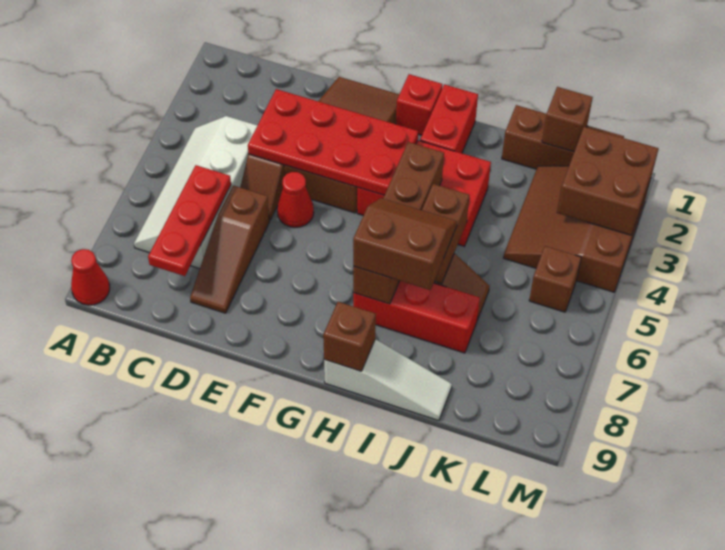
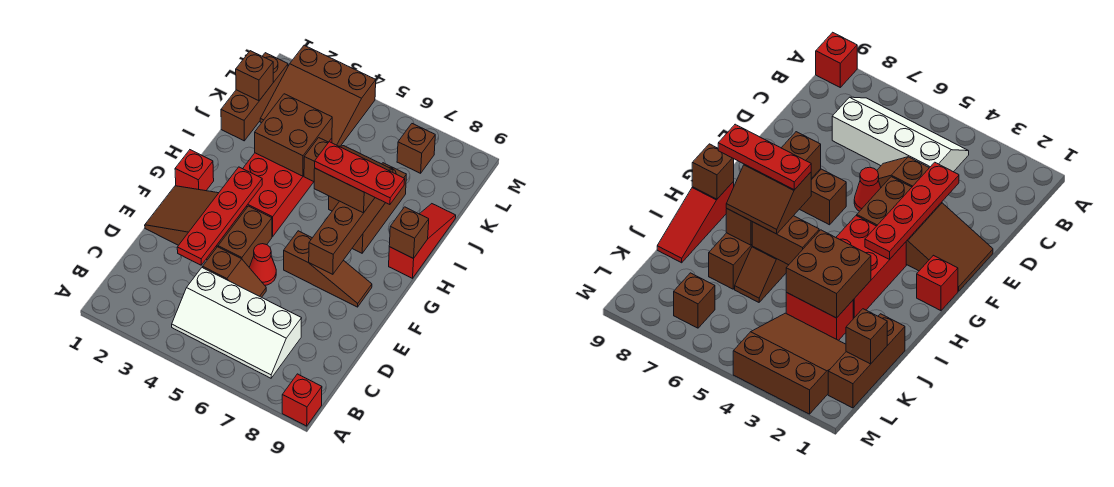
red 1x1 cone [71,249,110,305] -> red 1x1 brick [282,374,322,426]
red 1x3 plate [148,165,231,276] -> red 1x3 plate moved to [315,142,405,205]
red 2x4 plate [248,89,418,195] -> red 1x4 plate [177,167,262,265]
brown 1x3 slope [190,186,269,313] -> brown 1x3 slope moved to [284,231,372,307]
red 1x2 brick [420,84,478,153] -> red 1x2 brick moved to [786,292,853,340]
brown 1x4 brick [353,142,444,304] -> brown 1x4 brick turned to [309,198,385,274]
brown 2x2 slope [353,198,457,290] -> brown 2x2 slope turned to [314,146,393,213]
red 1x3 brick [353,281,480,353] -> brown 1x3 brick [352,163,406,253]
white 1x3 slope [324,339,452,421] -> red 1x3 slope [389,204,456,278]
brown 2x2 brick [557,127,659,235] -> brown 2x2 brick moved to [255,94,332,176]
brown 1x1 brick [529,246,581,312] -> brown 1x1 brick moved to [397,124,435,173]

